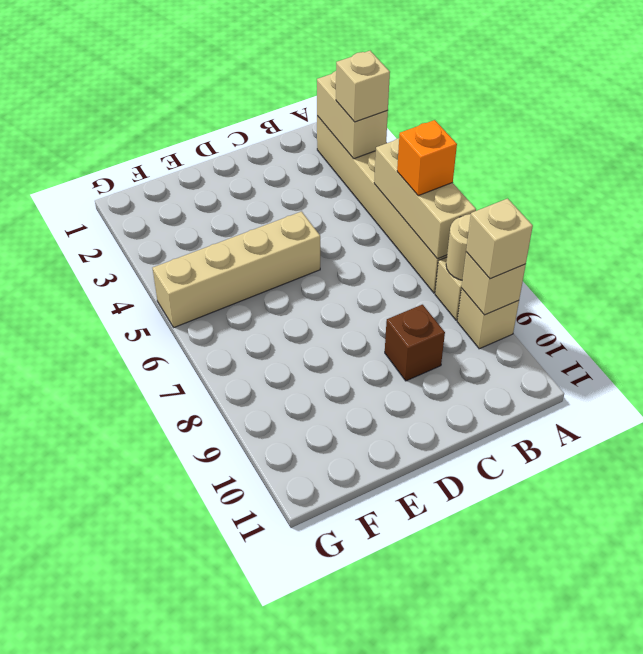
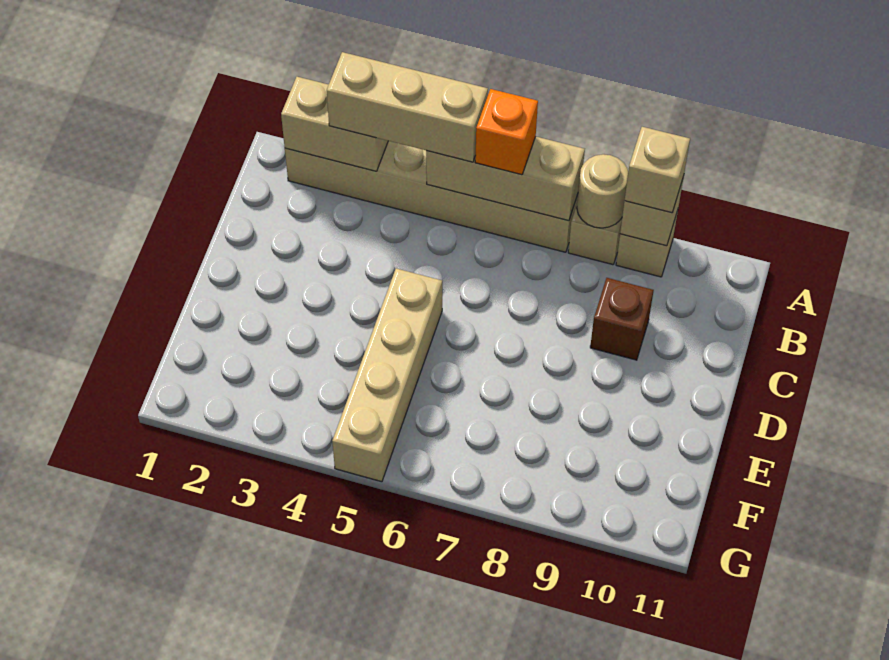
tan 1x1 brick [336,51,390,122] -> tan 1x3 brick [327,52,488,162]

